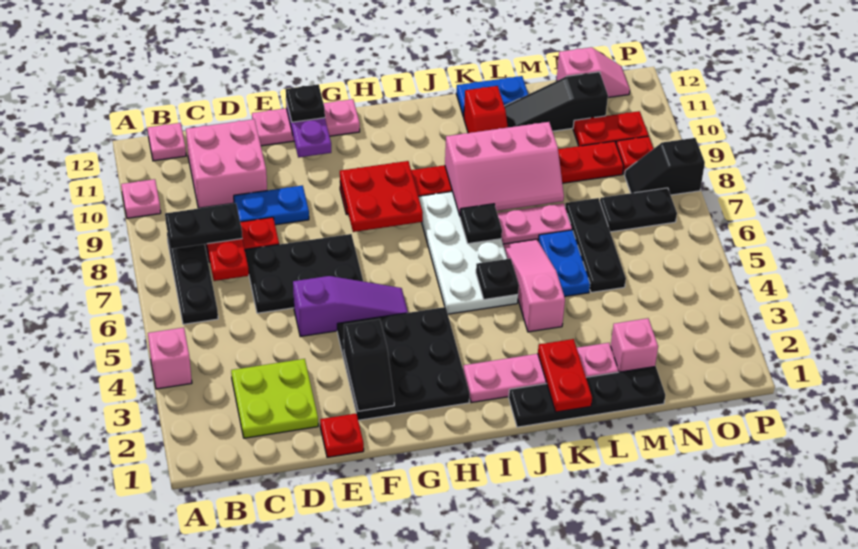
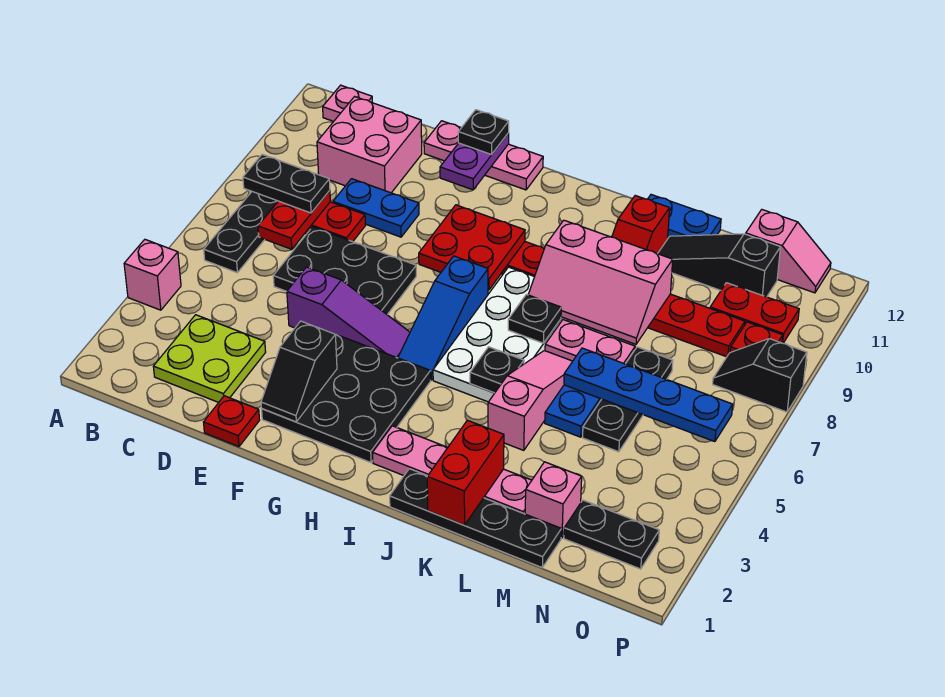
pink 1x1 plate [121,179,161,218] -> none
none -> blue 1x3 slope [398,256,488,380]
red 1x2 plate [538,339,592,412] -> red 1x2 brick [427,420,504,525]
none -> blue 1x4 plate [564,348,733,442]
black 1x2 plate [600,188,677,232] -> black 1x2 plate moved to [564,500,659,569]

